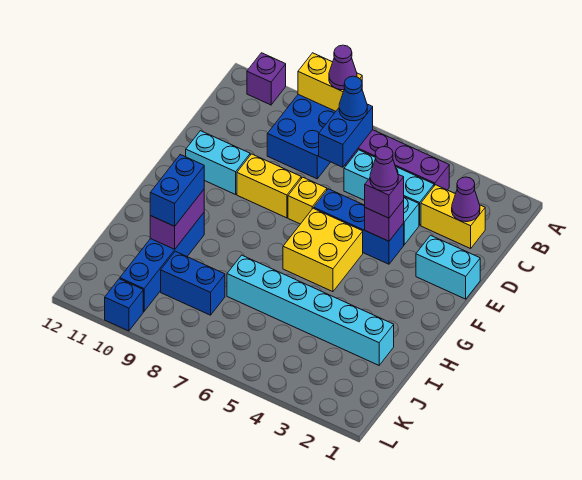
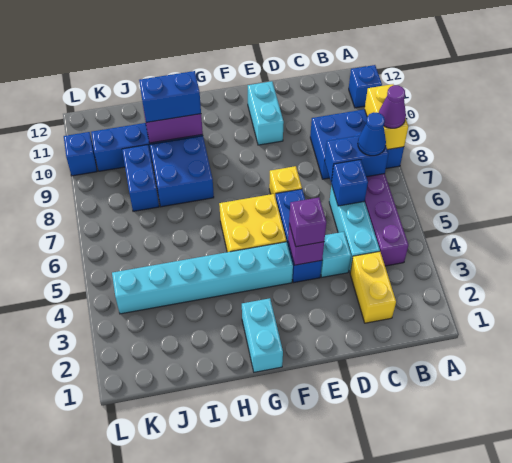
purple 1x1 brick [247,53,286,105] -> blue 1x1 brick [349,65,382,108]
purple 1x1 cone [452,177,480,222] -> none
none -> blue 1x1 brick [331,160,368,206]
cyan 1x2 brick [416,235,480,299] -> cyan 1x2 brick moved to [242,298,283,372]
purple 1x1 cone [370,147,398,191] -> none
yellow 1x2 brick [237,154,301,218] -> none
none -> blue 2x2 brick [150,136,214,207]
cyan 1x6 brick [227,255,394,365] -> cyan 1x6 brick turned to [112,242,293,314]

